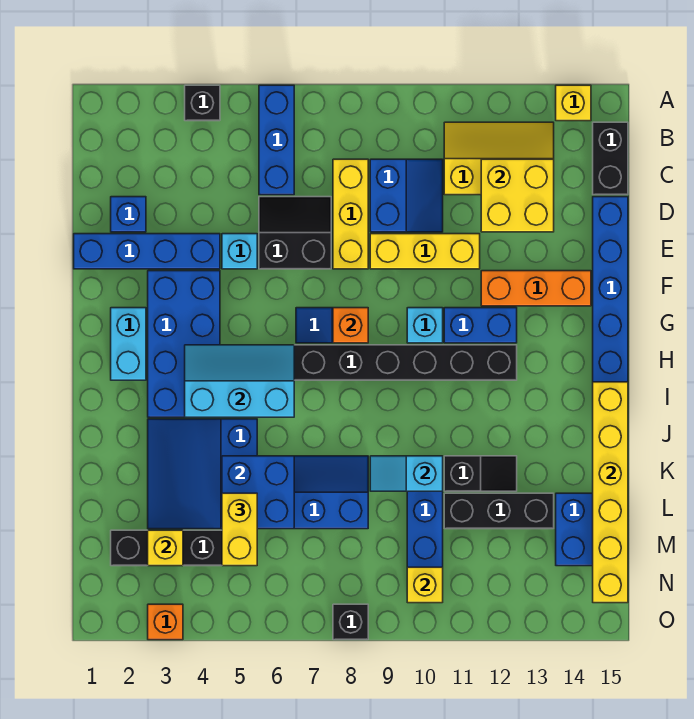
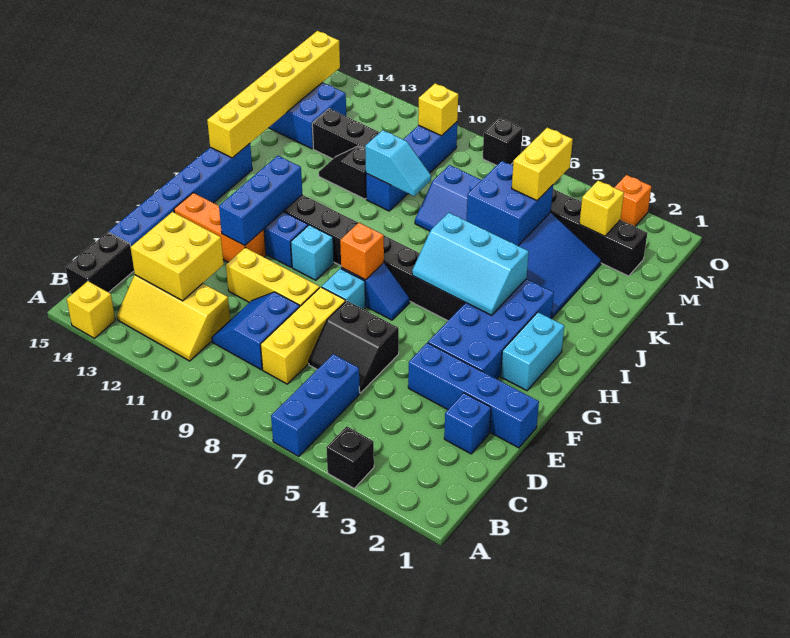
cyan 1x1 brick [222,234,257,269] -> cyan 1x1 brick moved to [322,269,365,309]
none -> blue 1x3 brick [219,156,302,246]

